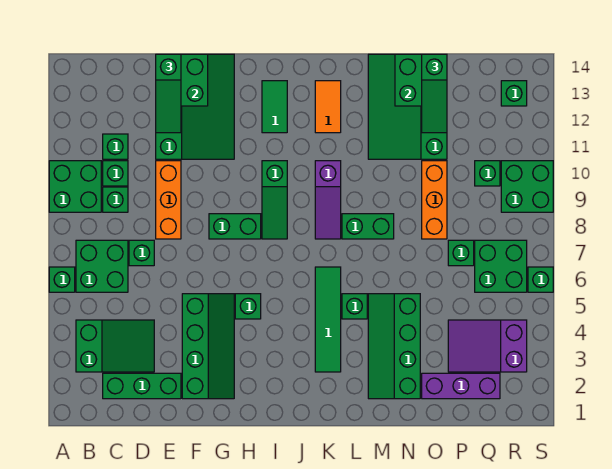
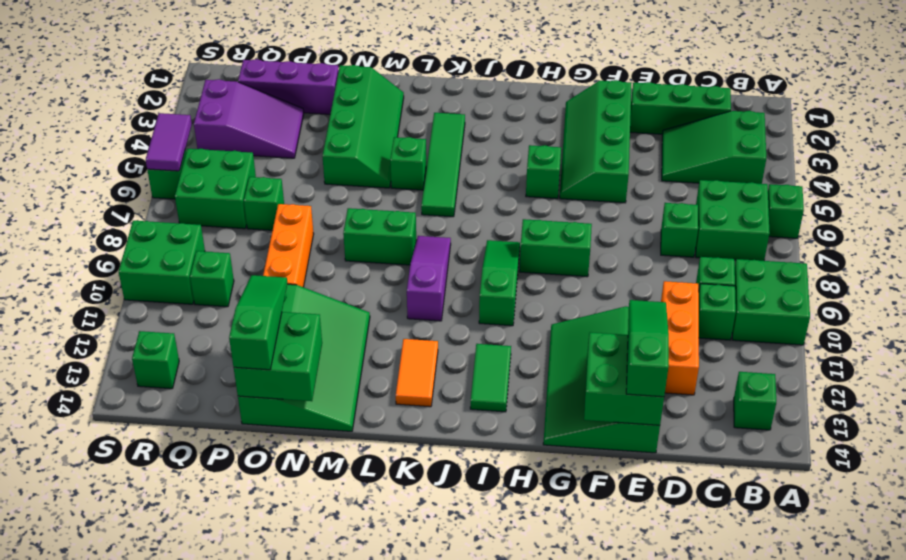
green 1x1 brick [103,134,128,159] -> green 1x1 brick moved to [734,372,776,430]
orange 1x3 brick [156,161,181,239] -> orange 1x3 brick moved to [661,281,699,395]
none -> purple 1x2 tile [146,113,192,171]

